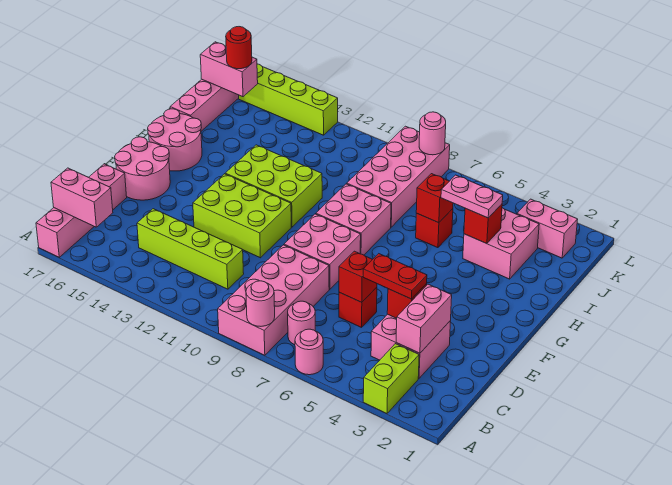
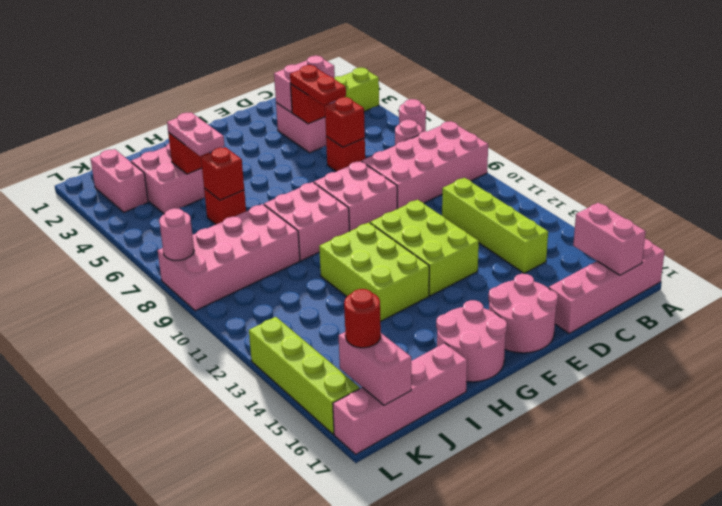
pink 1x1 round brick [246,281,275,326] -> none

